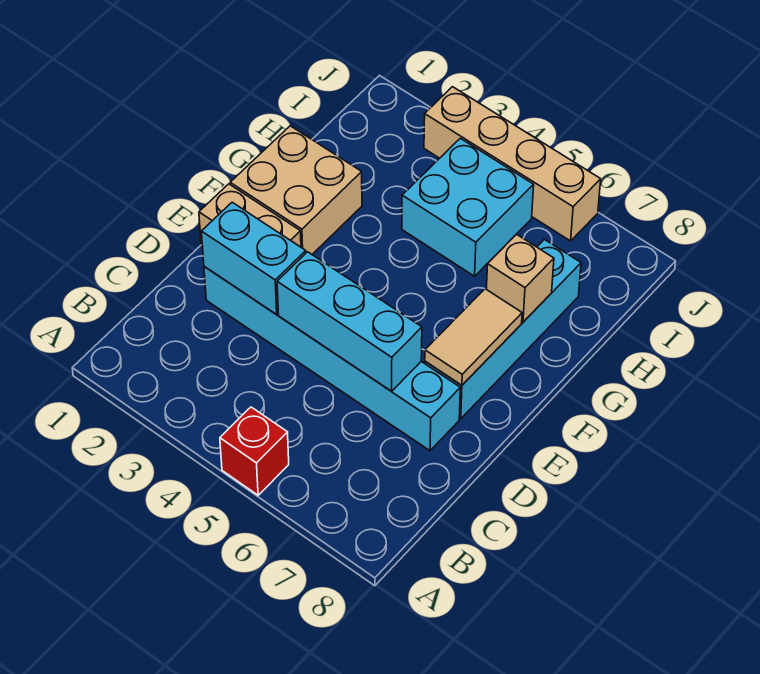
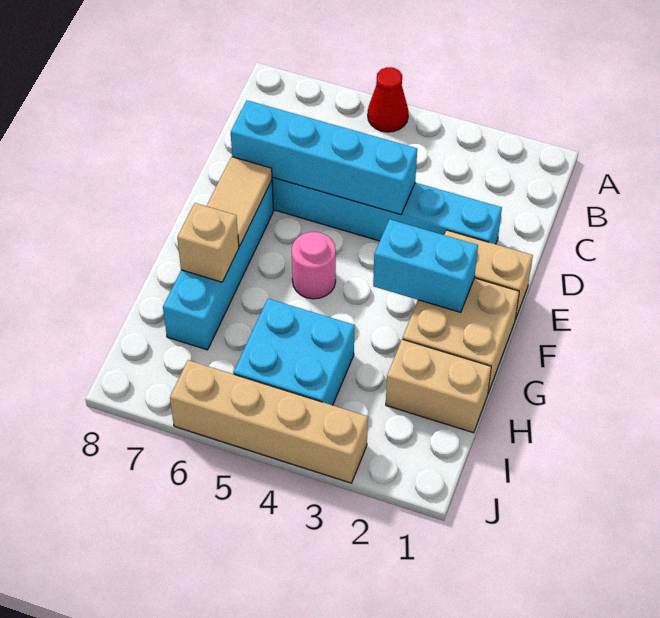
red 1x1 brick [220,407,289,495] -> red 1x1 cone [368,67,408,132]
cyan 1x2 brick [201,202,306,315] -> cyan 1x2 brick moved to [373,219,478,312]
cyan 1x3 brick [277,252,422,391] -> cyan 1x4 brick [231,100,417,215]
none -> pink 1x1 round brick [292,232,336,299]
none -> tan 1x2 brick [386,339,491,433]

